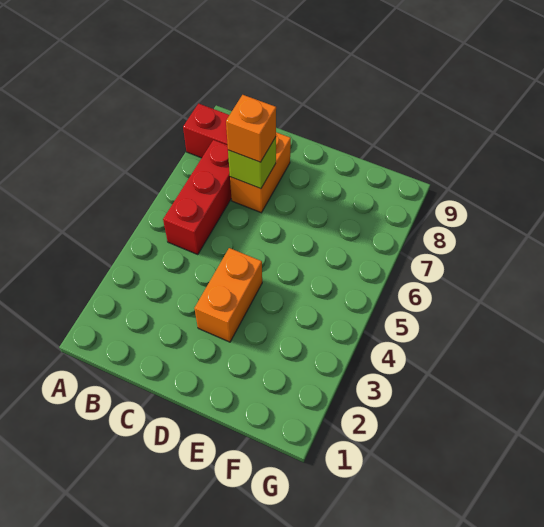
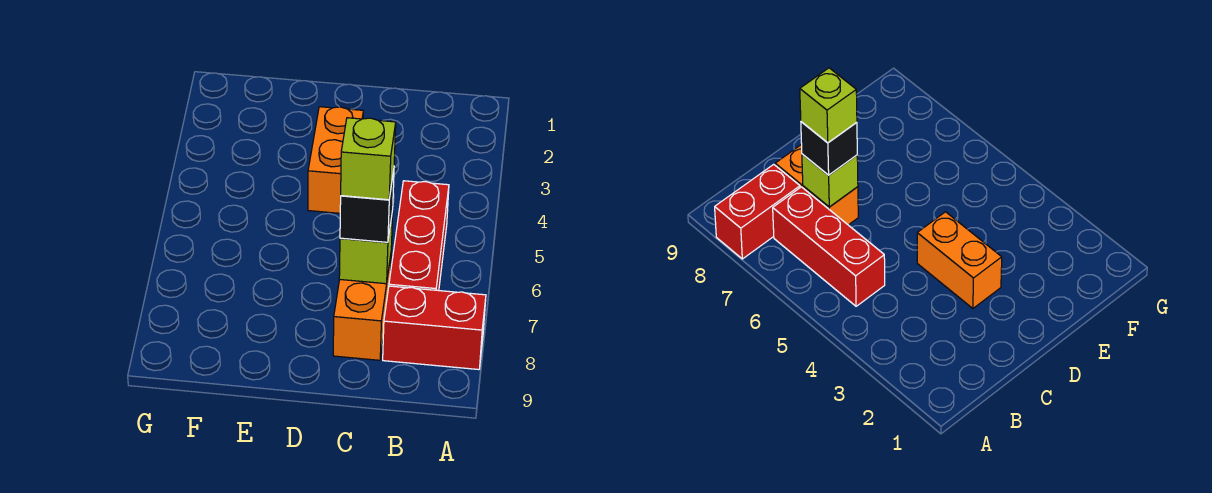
orange 1x1 brick [226,95,276,162] -> black 1x1 brick [340,171,394,242]
none -> lime 1x1 brick [341,118,396,200]

